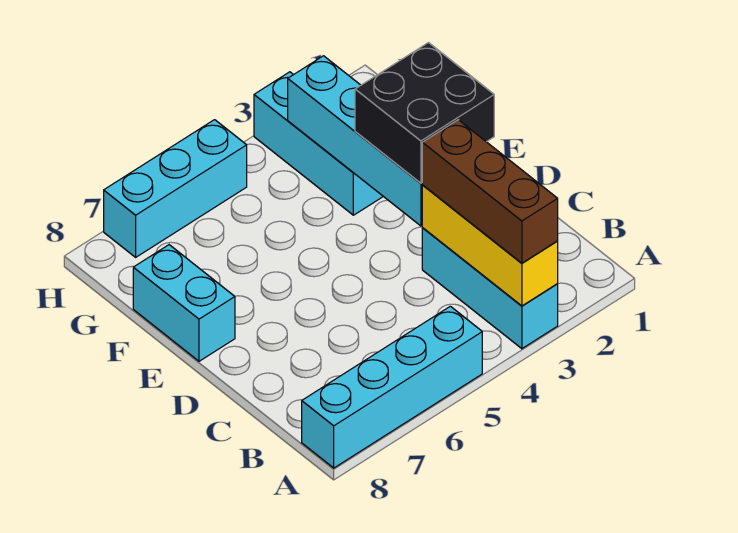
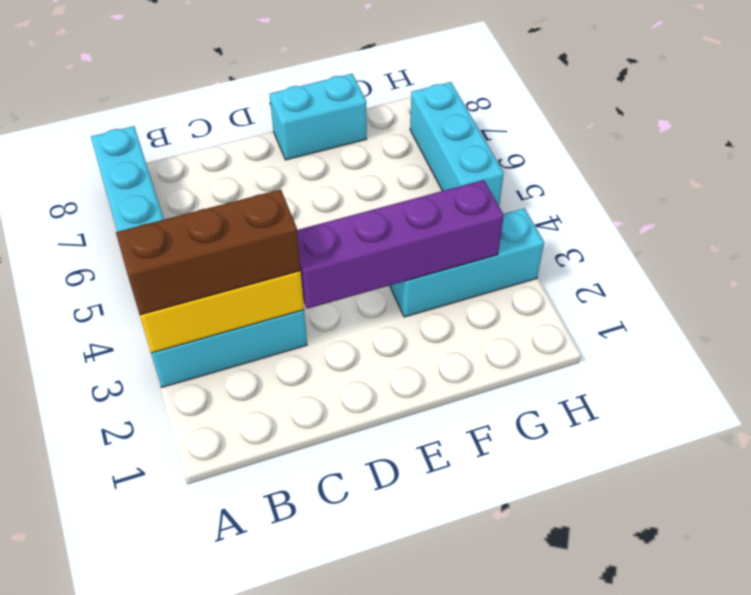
black 2x2 brick [355,43,494,183] -> none
cyan 1x4 brick [288,56,422,226] -> purple 1x4 brick [297,180,504,309]

